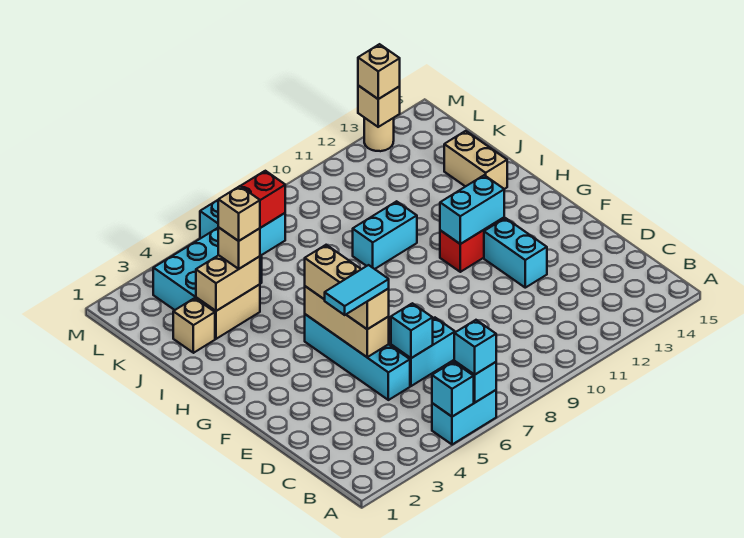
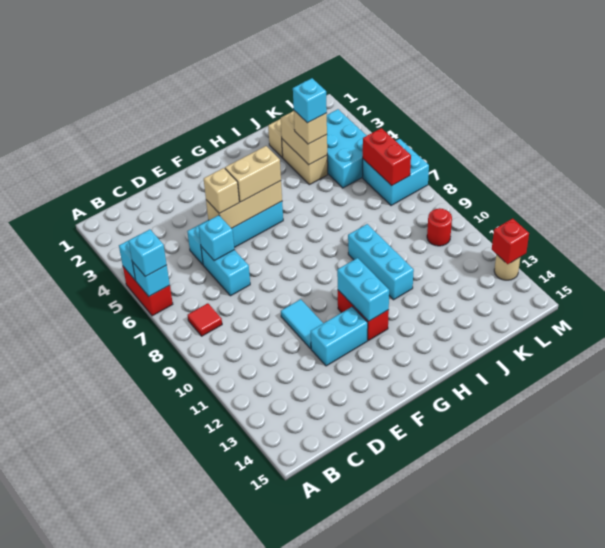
cyan 1x2 brick [432,390,496,445] -> red 1x2 brick [123,267,173,316]
none -> red 1x1 tile [188,303,222,336]
cyan 1x2 tile [324,265,389,315] -> cyan 1x2 tile moved to [281,299,323,349]
cyan 1x2 brick [353,201,417,269] -> cyan 1x3 brick [348,224,414,300]
tan 1x2 brick [444,131,507,189] -> none
tan 1x1 brick [218,186,260,241] -> cyan 1x1 brick [293,78,327,123]
none -> red 1x1 round brick [427,208,452,246]
tan 1x1 brick [358,86,400,127] -> red 1x1 brick [492,218,529,264]
tan 1x1 brick [358,44,400,99] -> none

